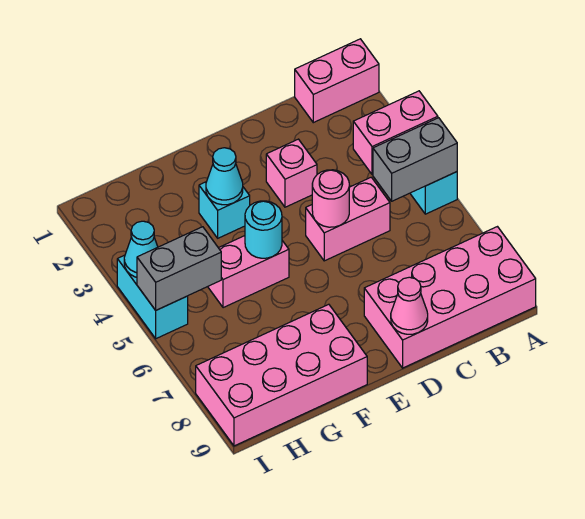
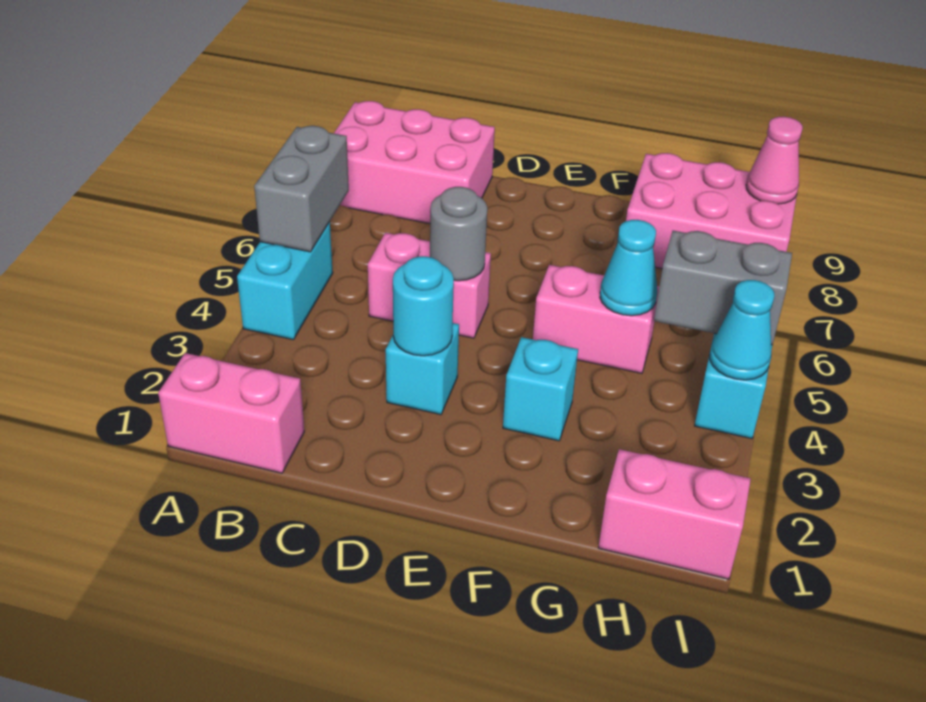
pink 1x2 brick [353,91,438,175] -> pink 1x2 brick moved to [598,449,751,579]
grey 1x2 brick [373,118,457,201] -> grey 1x2 brick turned to [254,126,349,252]
pink 2x4 brick [364,227,536,368] -> pink 2x3 brick [334,101,495,224]
pink 1x1 brick [266,139,317,207] -> cyan 1x1 brick [386,323,459,415]
pink 1x1 round brick [312,170,349,227] -> grey 1x1 round brick [430,187,487,281]
pink 1x1 cone [391,277,428,334] -> pink 1x1 cone moved to [746,117,803,204]
cyan 1x1 cone [206,148,243,205] -> cyan 1x1 cone moved to [600,220,657,316]
cyan 1x1 round brick [245,201,282,258] -> cyan 1x1 round brick moved to [393,256,454,356]
pink 2x4 brick [196,304,367,446] -> pink 2x3 brick [626,153,797,269]

